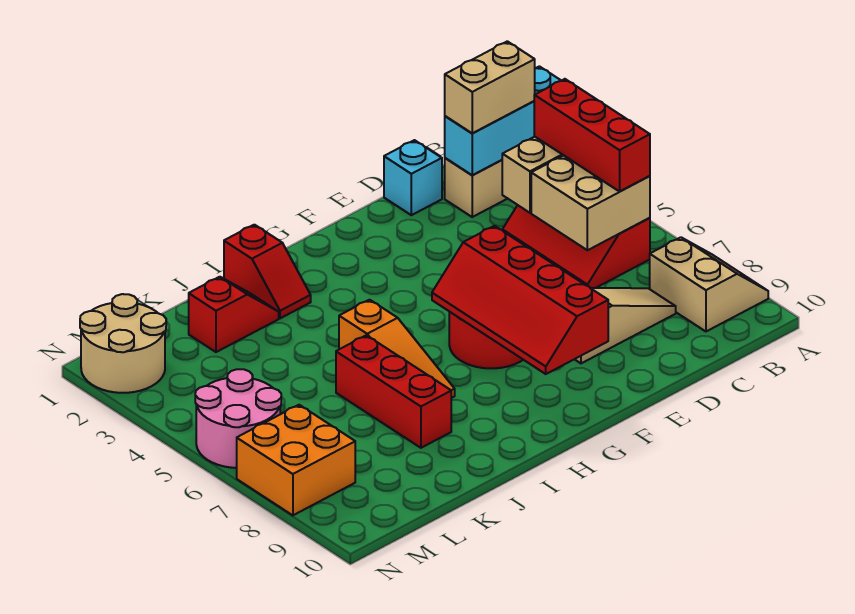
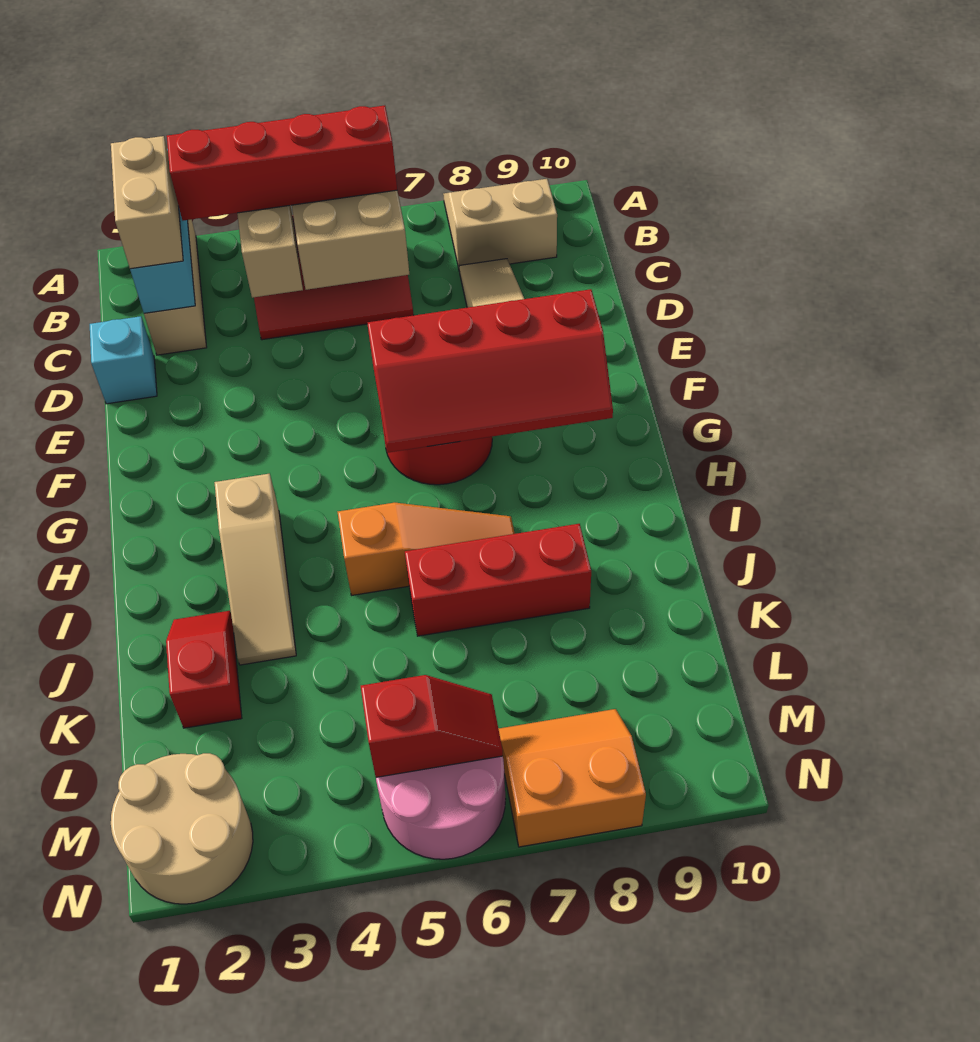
red 1x3 brick [534,79,650,191] -> red 1x4 brick [167,105,397,221]
none -> tan 1x3 slope [214,474,296,665]
red 1x2 slope [224,225,311,318] -> red 1x2 slope moved to [361,675,503,777]
orange 2x2 brick [237,405,355,515] -> orange 2x2 slope [498,709,646,847]

